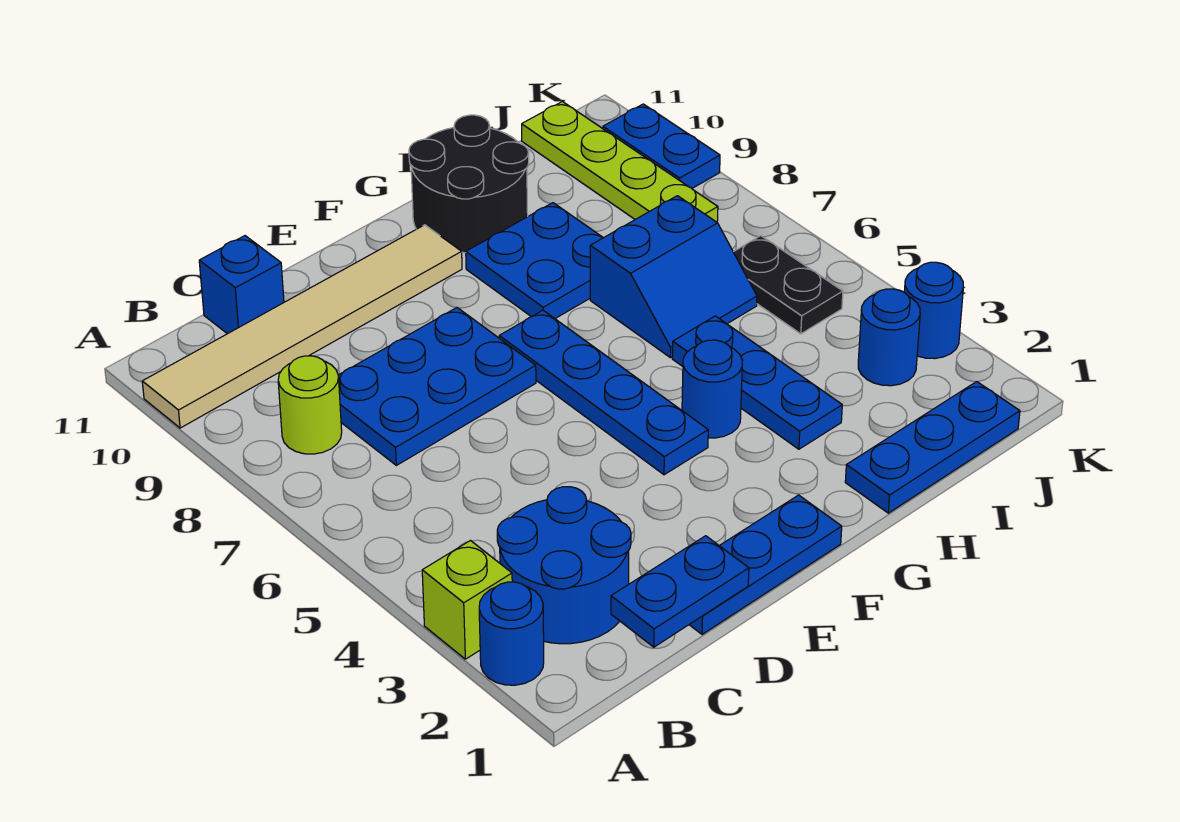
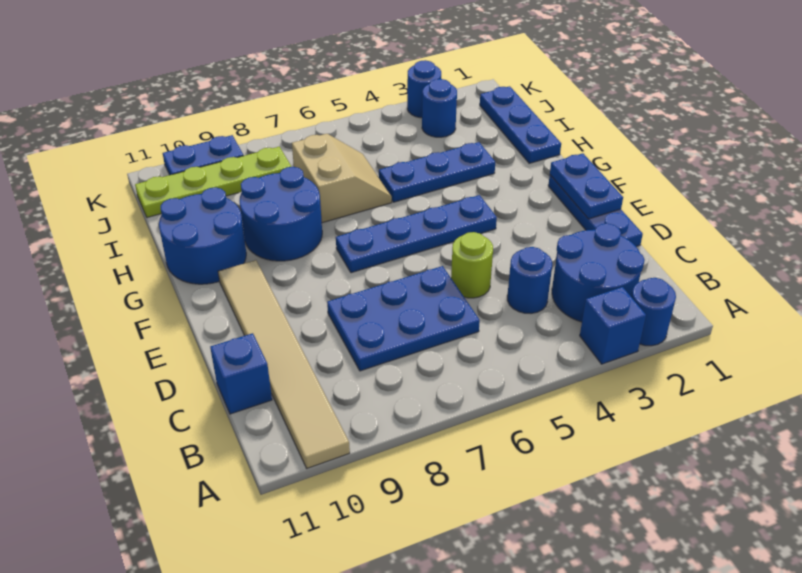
lime 1x1 brick [422,541,512,659] -> blue 1x1 brick [580,287,646,364]
lime 1x1 round brick [278,356,342,454] -> lime 1x1 round brick moved to [451,232,493,298]
blue 1x2 plate [611,536,749,647] -> blue 1x2 plate moved to [550,153,623,219]
blue 2x3 plate [338,308,536,465] -> blue 2x3 plate turned to [327,266,480,371]
blue 1x1 round brick [682,340,742,438] -> blue 1x1 round brick moved to [507,247,552,313]
blue 2x2 plate [466,203,603,318] -> blue 2x2 round brick [239,167,322,261]
black 2x2 round brick [409,115,529,253] -> blue 2x2 round brick [159,188,246,284]
blue 2x2 slope [590,196,757,358] -> tan 2x2 slope [292,134,392,223]
black 1x2 plate [734,236,843,334] -> none

